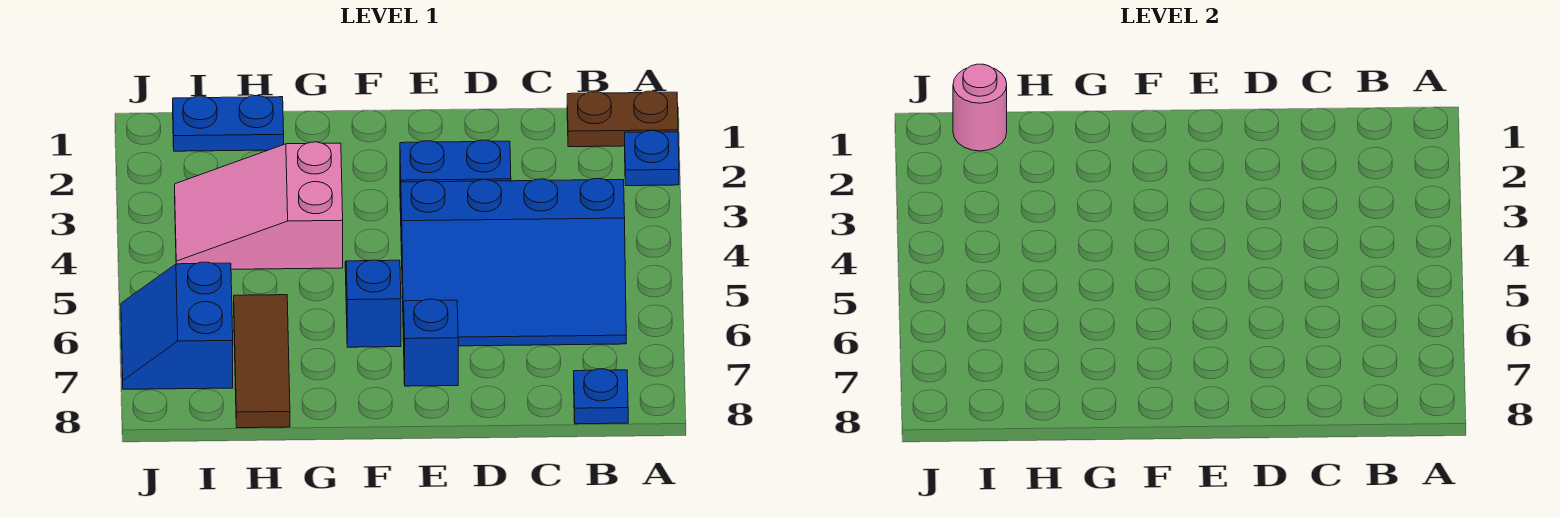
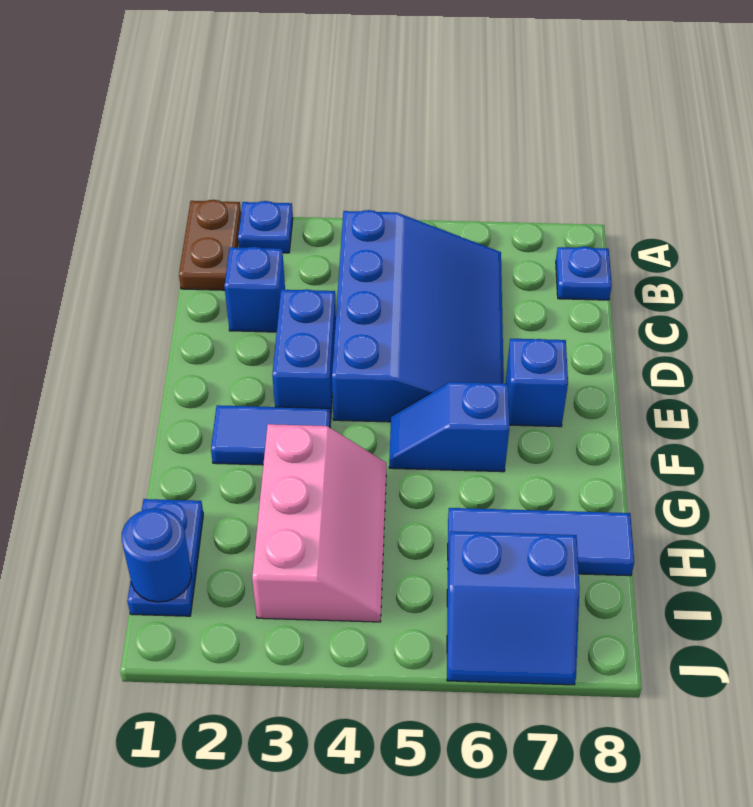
none -> blue 1x1 brick [224,247,285,332]
none -> blue 1x2 tile [211,405,331,465]
pink 2x3 slope [175,142,343,269] -> pink 2x3 slope turned to [252,424,386,622]
brown 1x3 tile [234,295,290,428] -> blue 1x3 tile [448,508,634,576]
pink 1x1 round brick [953,64,1007,151] -> blue 1x1 round brick [122,508,191,602]

